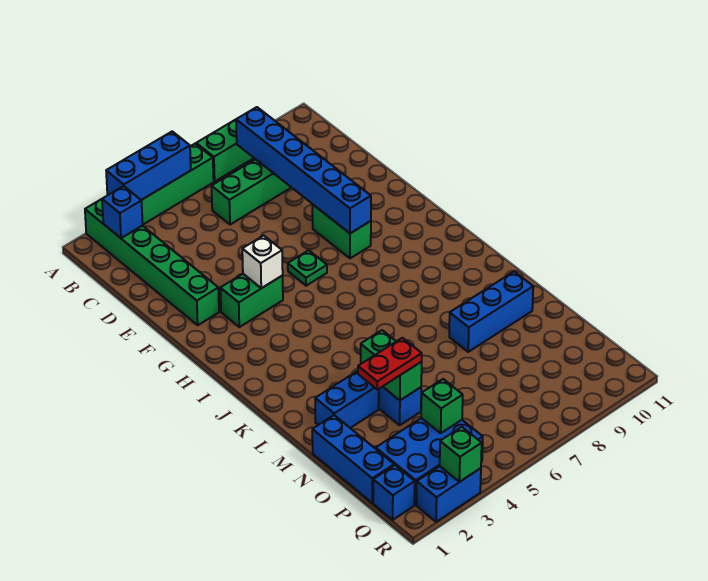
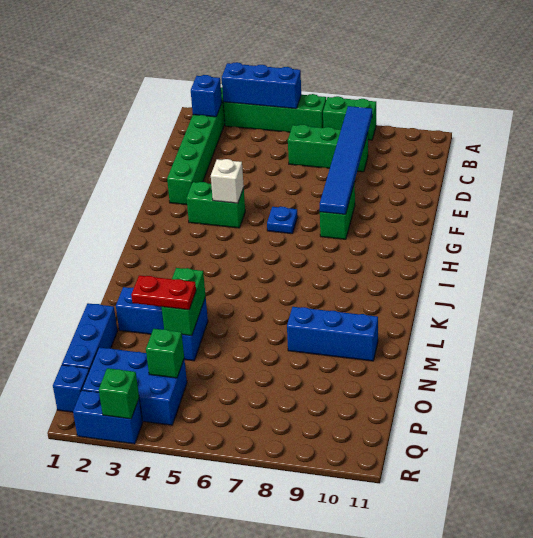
blue 1x6 brick [236,107,371,233] -> blue 1x6 tile [320,106,372,214]
green 1x1 plate [288,250,327,286] -> blue 1x1 plate [267,207,297,234]

